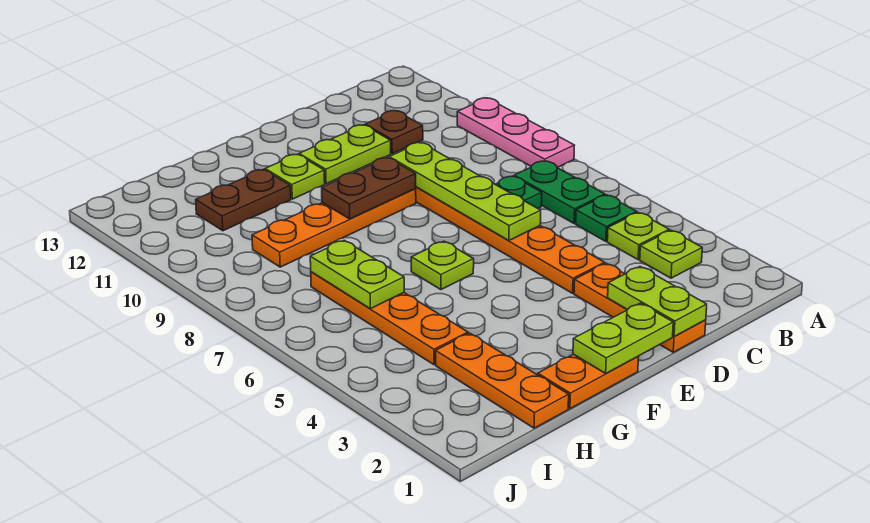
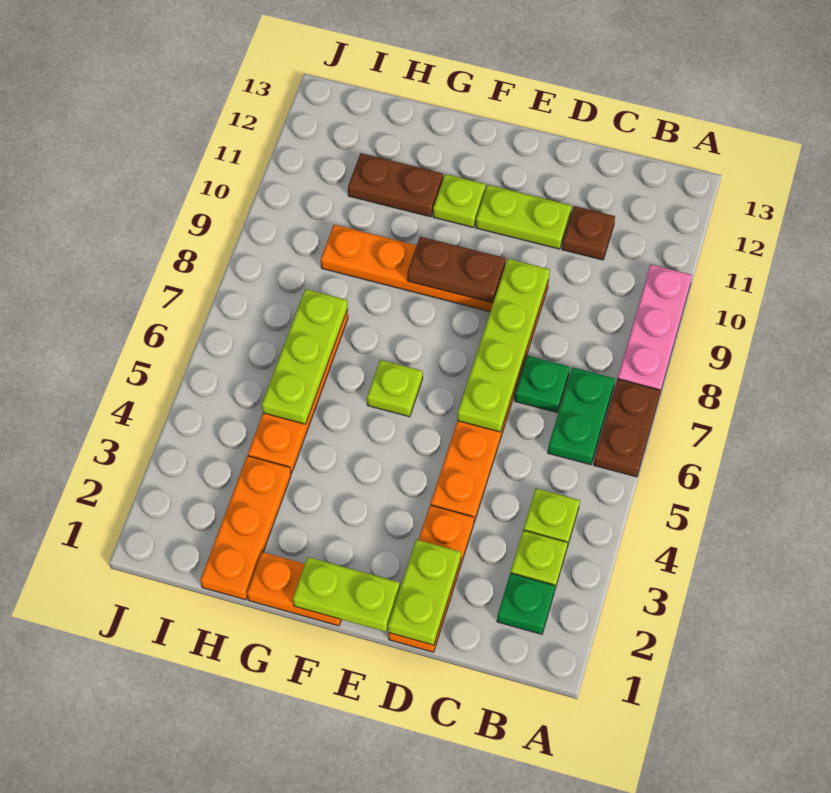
none -> brown 1x2 plate [594,379,661,477]
green 1x1 plate [576,195,637,241] -> green 1x1 plate moved to [497,573,555,634]
lime 1x2 plate [310,240,404,309] -> lime 1x3 plate [262,289,348,424]

